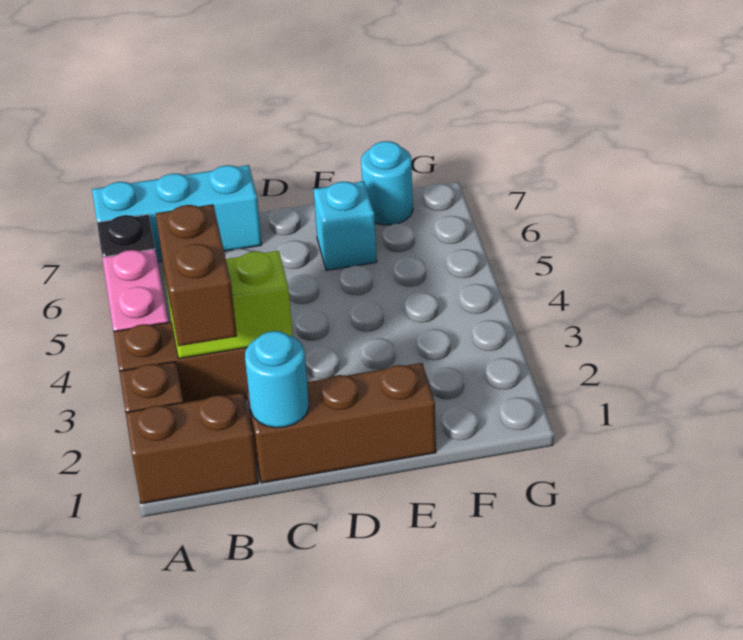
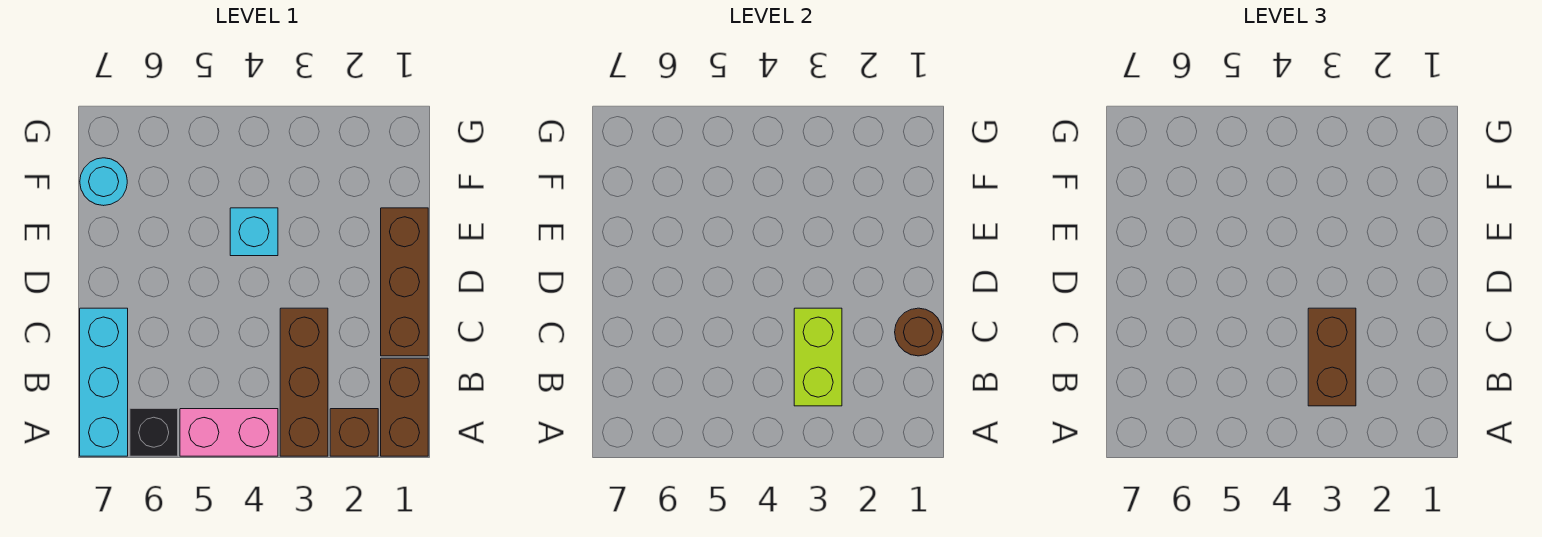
brown 1x2 brick [156,204,237,346] -> brown 1x2 brick turned to [1308,308,1356,406]
cyan 1x1 round brick [245,331,309,428] -> brown 1x1 round brick [895,308,942,356]
cyan 1x1 brick [314,181,377,270] -> cyan 1x1 brick moved to [230,208,278,256]

